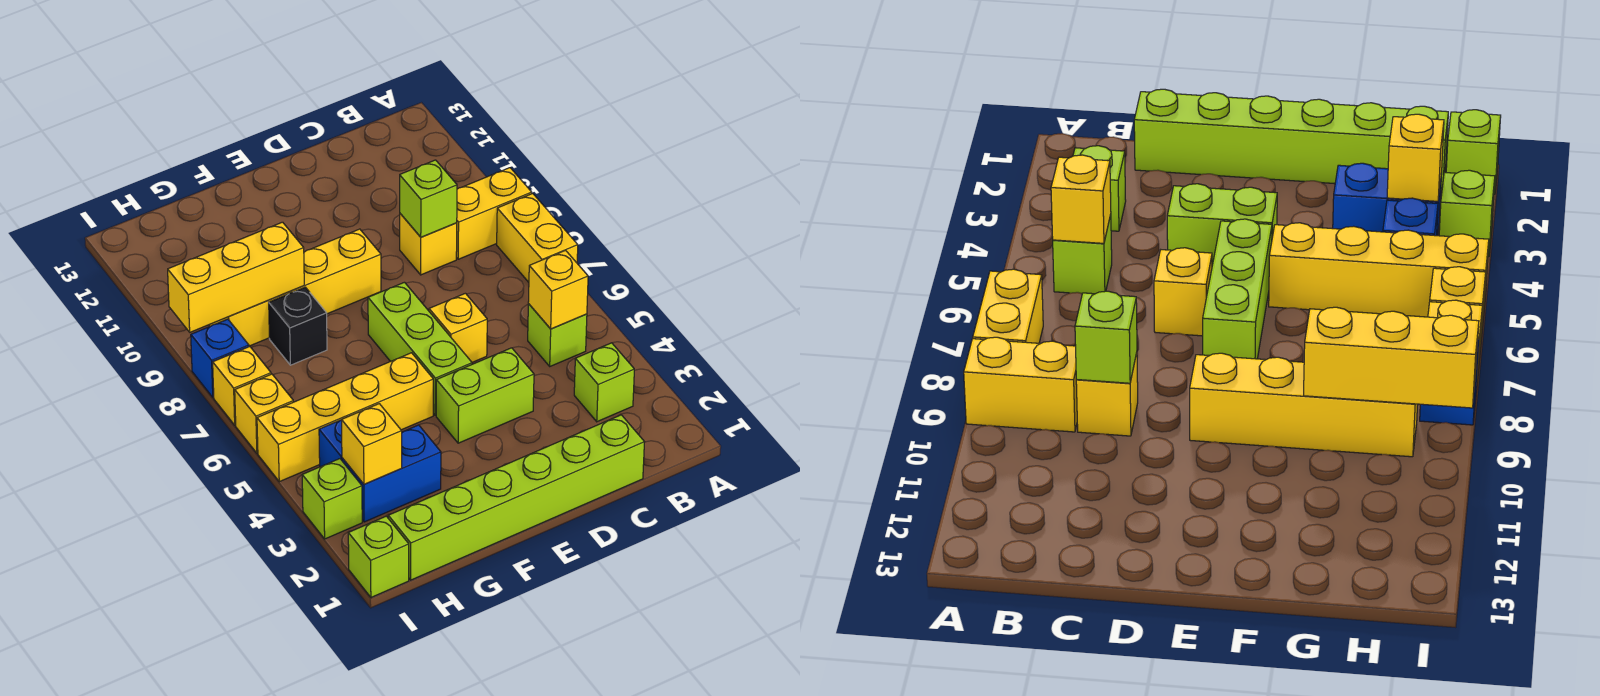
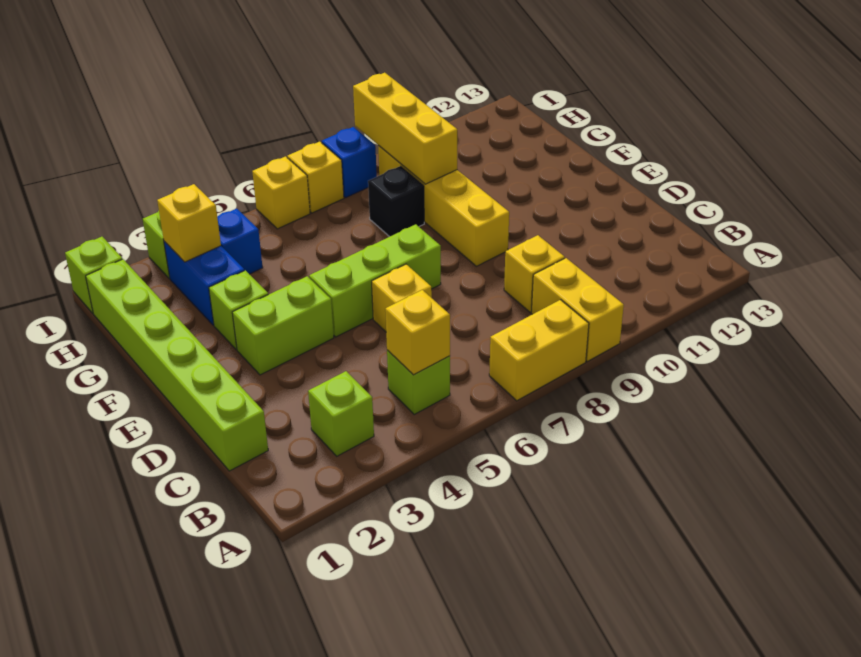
lime 1x1 brick [400,160,457,237] -> lime 1x1 brick moved to [209,270,268,350]
lime 1x2 brick [436,348,534,443] -> lime 1x2 brick turned to [232,276,334,375]
yellow 1x4 brick [257,353,433,482] -> none

